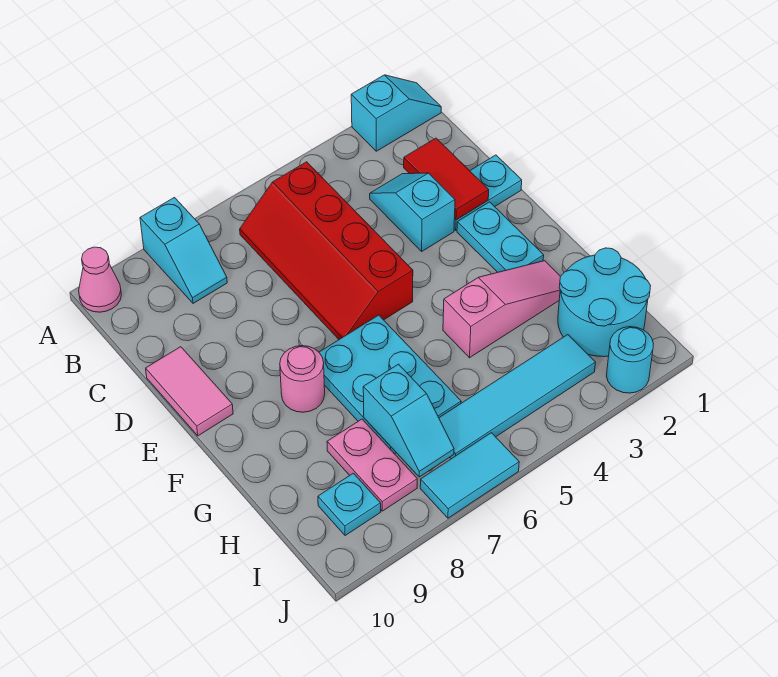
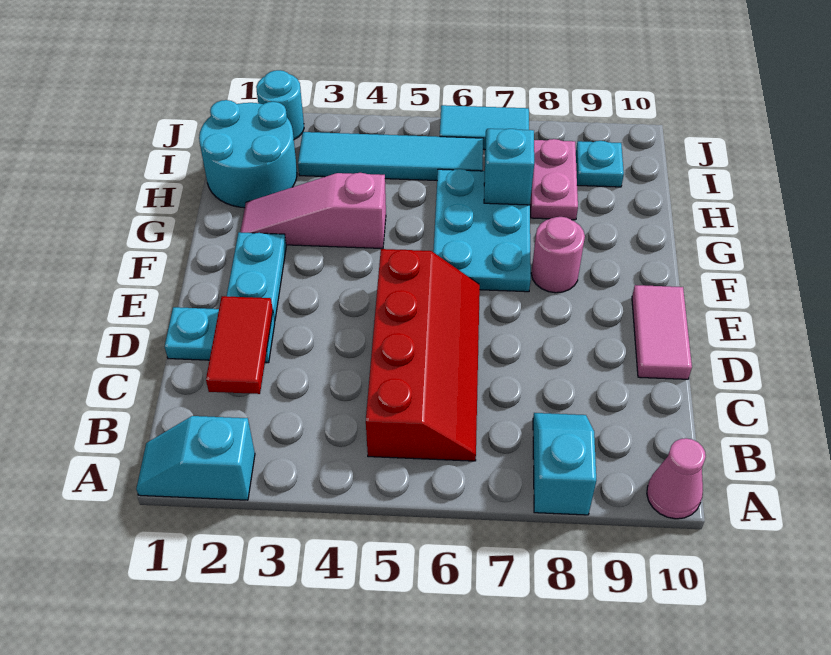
cyan 1x2 slope [370,173,455,251] -> none

